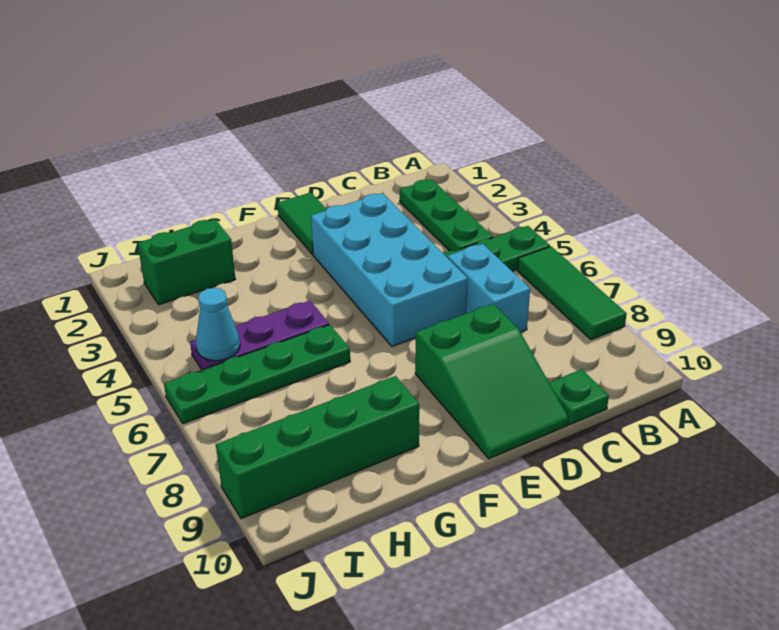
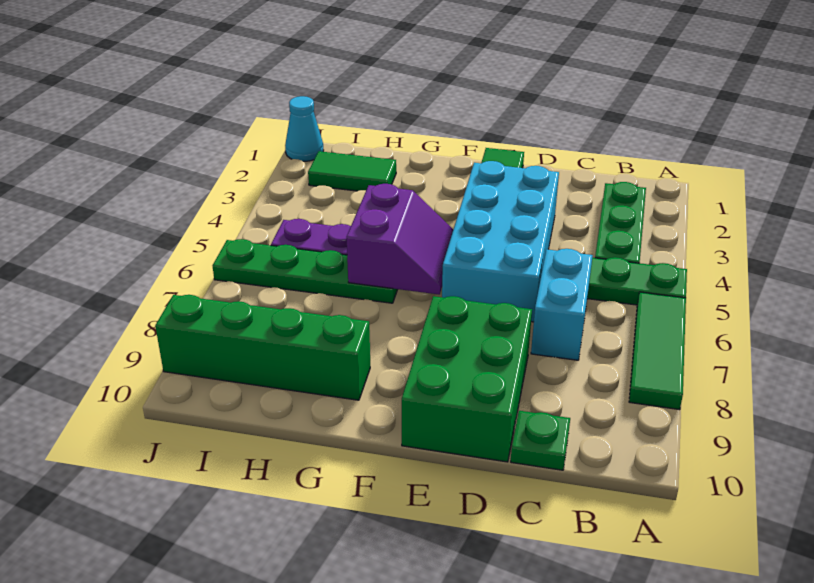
green 2x3 slope [415,304,569,459] -> green 2x3 brick [402,296,532,462]
none -> purple 2x2 slope [347,184,453,295]
green 1x2 brick [138,219,235,305] -> green 1x2 tile [308,151,396,191]
cyan 1x1 cone [196,288,240,361] -> cyan 1x1 cone moved to [285,96,323,161]

